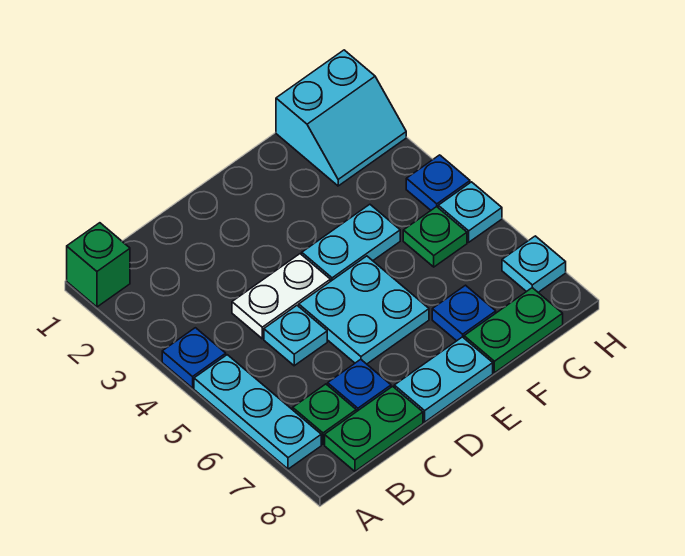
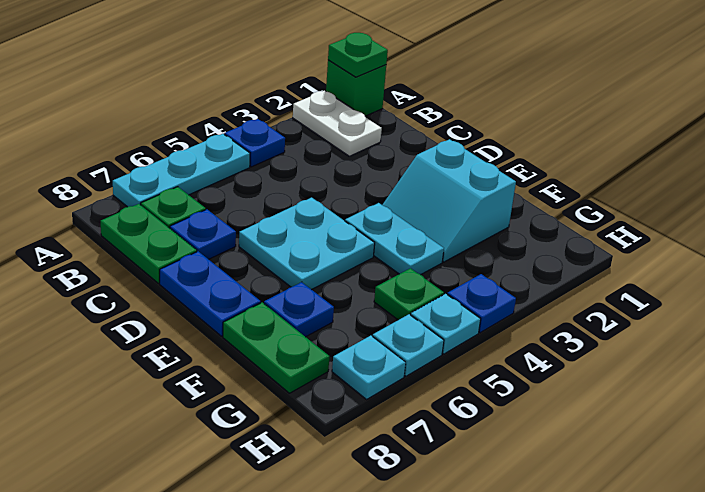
none -> green 1x1 plate [328,33,388,77]
white 1x2 plate [232,254,330,339] -> white 1x2 plate moved to [293,91,382,156]
cyan 1x1 plate [264,306,327,366] -> cyan 1x1 plate moved to [373,314,444,376]
cyan 1x2 plate [394,337,493,422] -> blue 1x2 plate [160,251,261,336]
cyan 2x2 slope [276,50,406,186] -> cyan 2x2 slope moved to [383,139,516,262]

